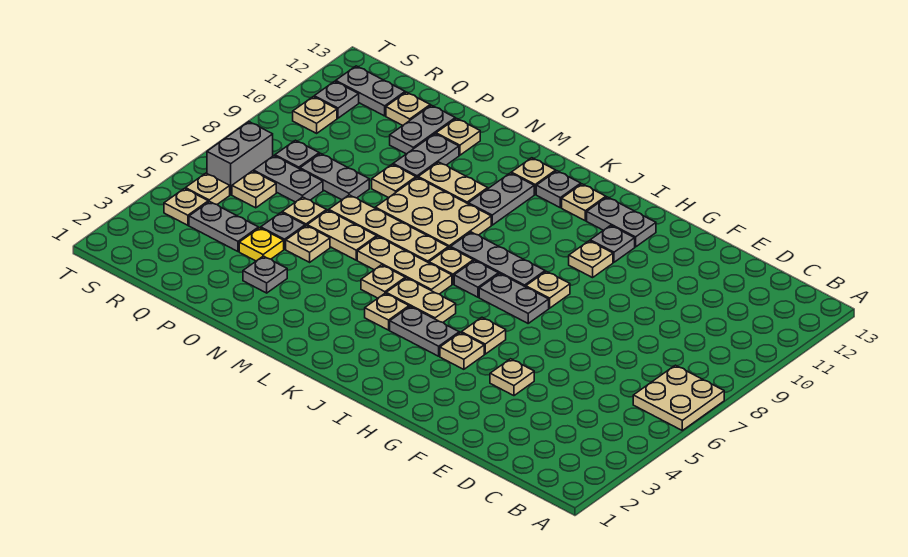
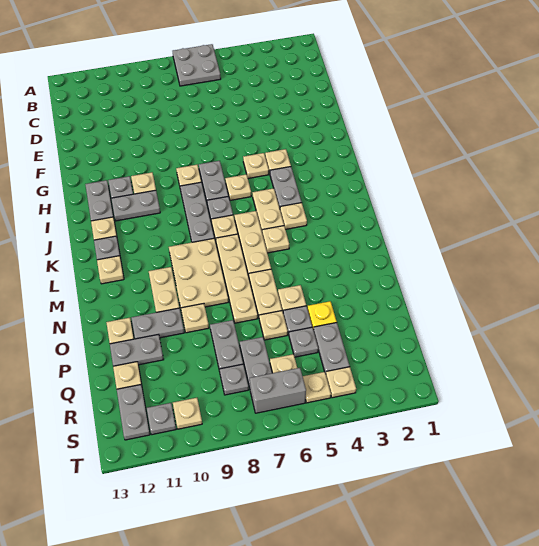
tan 2x2 plate [633,365,724,430] -> grey 2x2 plate [173,44,221,86]
tan 1x1 plate [490,359,534,396] -> tan 1x1 plate moved to [225,174,251,200]
grey 1x2 plate [468,173,534,225] -> grey 1x2 plate moved to [111,190,160,221]
grey 1x1 plate [243,256,287,293] -> grey 1x1 plate moved to [289,327,318,357]

